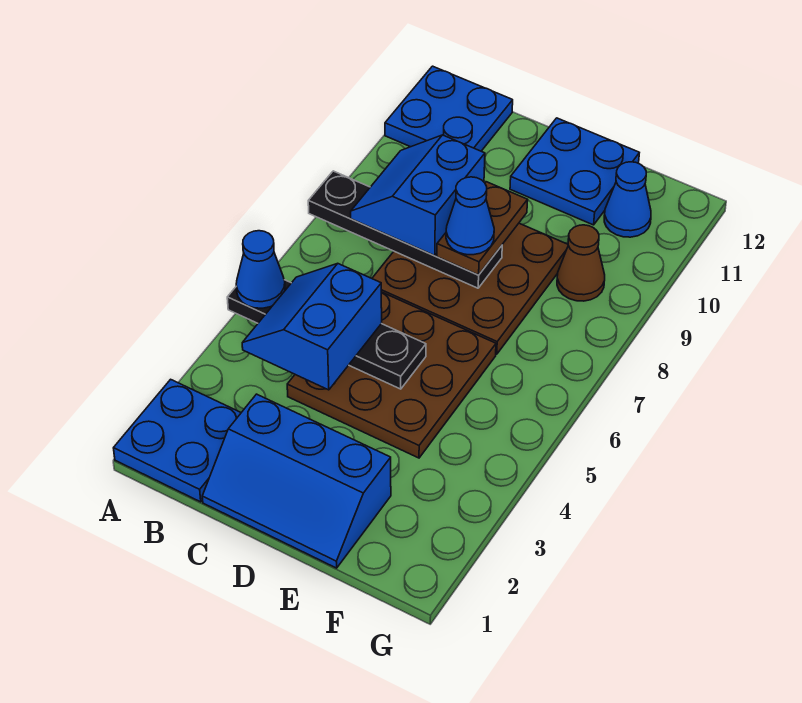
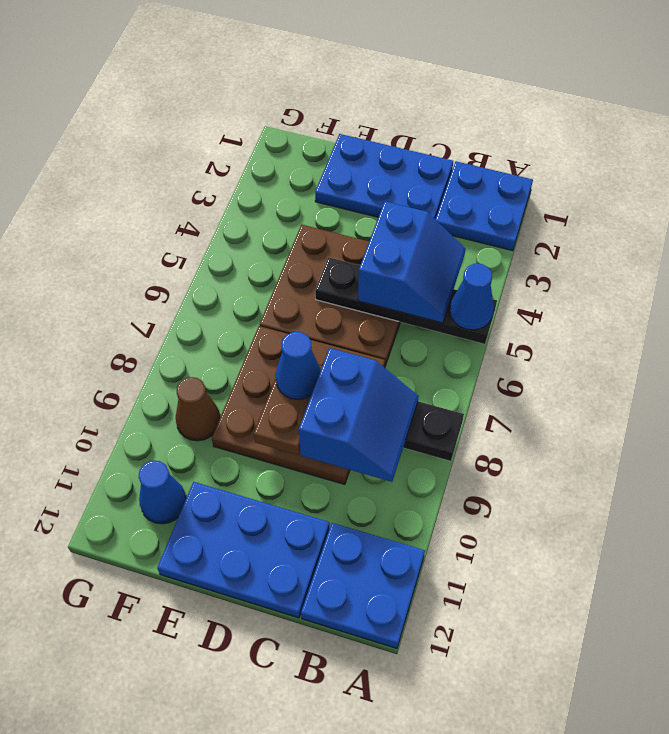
blue 2x3 slope [202,394,391,568] -> blue 2x3 plate [315,134,453,219]
blue 2x2 plate [510,118,639,225] -> blue 2x3 plate [157,482,330,618]

